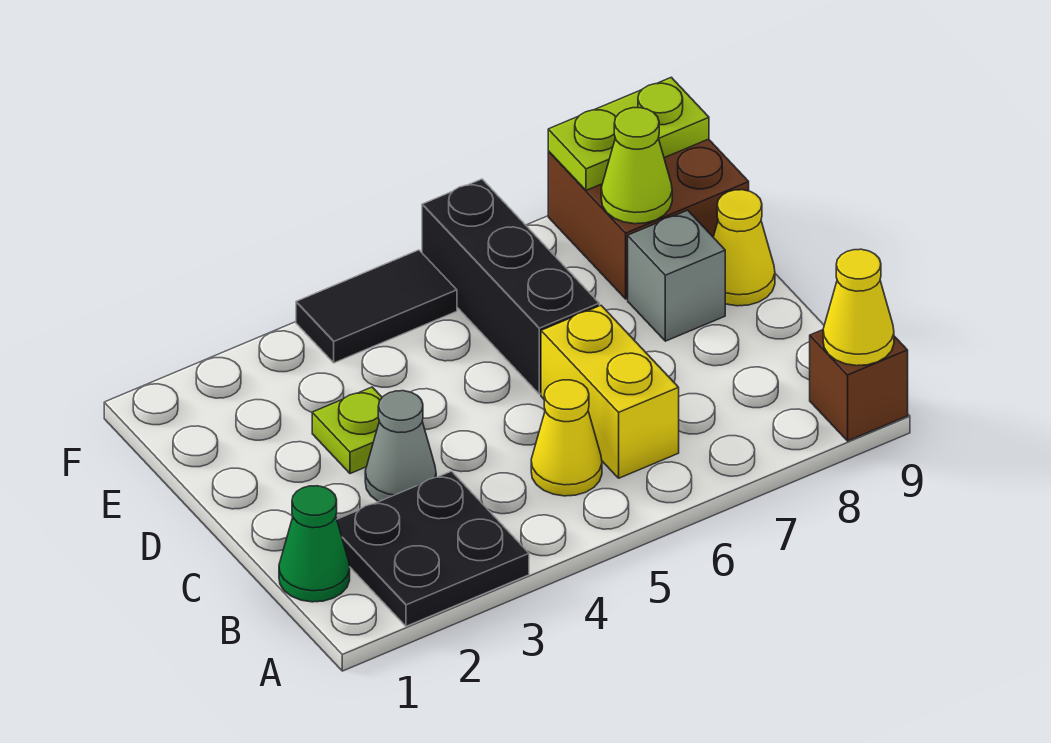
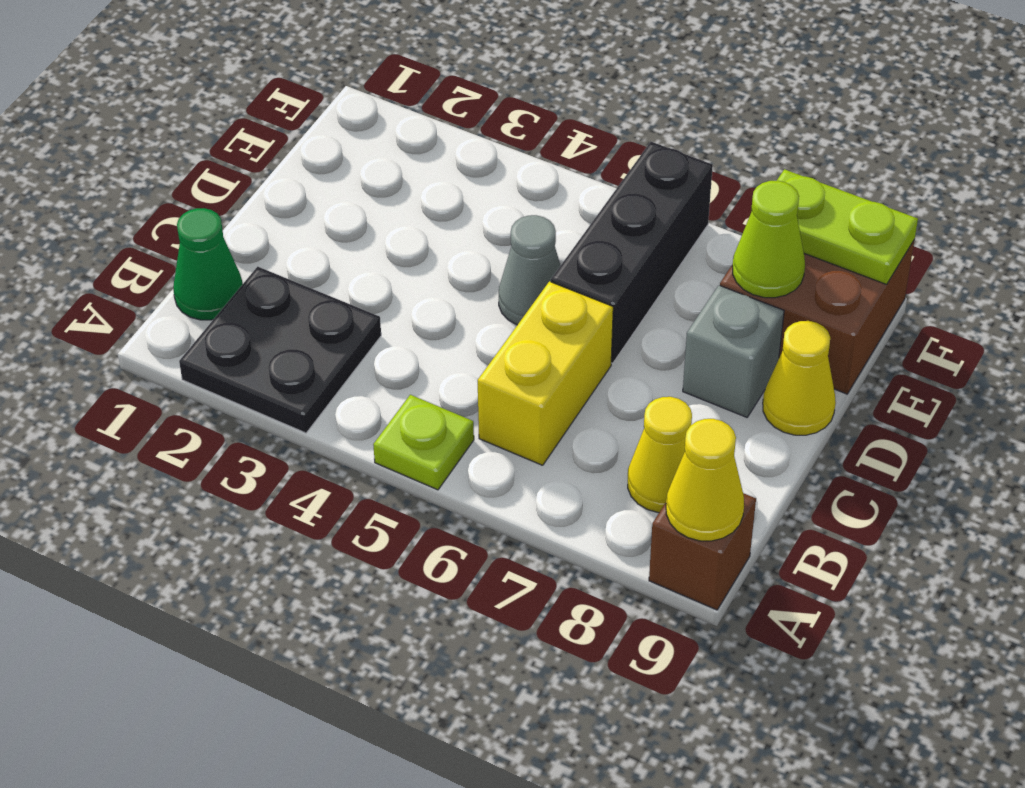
yellow 1x1 cone [531,380,602,496] -> yellow 1x1 cone moved to [628,397,692,513]
grey 1x1 cone [365,391,436,502] -> grey 1x1 cone moved to [499,215,561,325]
lime 1x1 plate [312,387,382,474] -> lime 1x1 plate moved to [373,395,474,490]
black 1x2 tile [296,250,457,363] -> none

